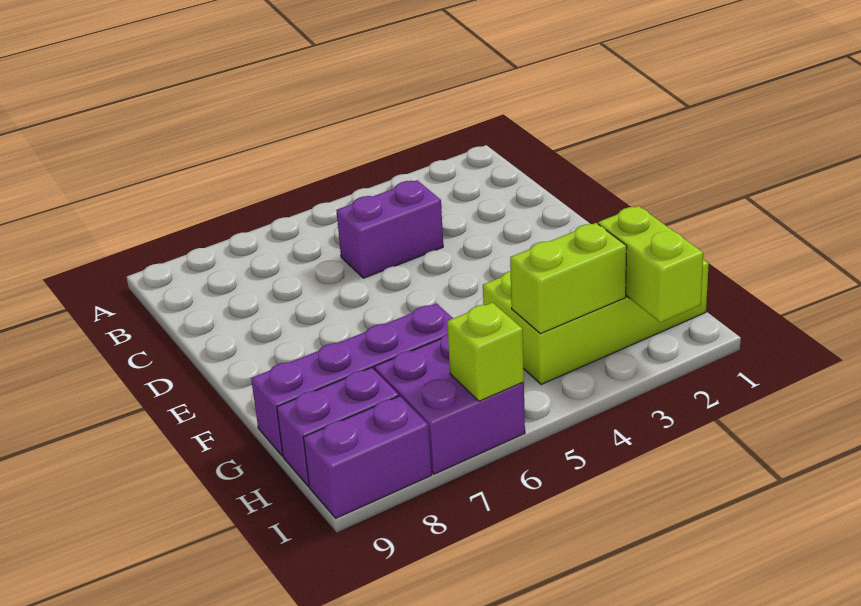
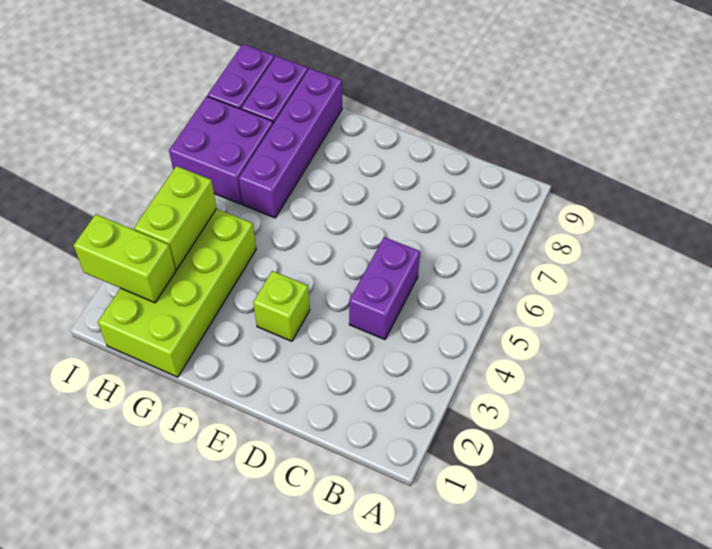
lime 1x1 brick [447,303,524,401] -> lime 1x1 brick moved to [253,271,310,341]

